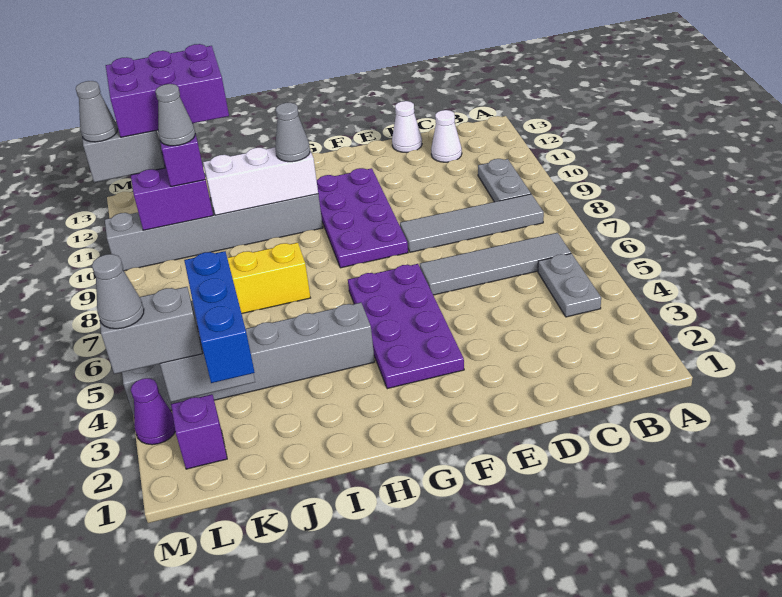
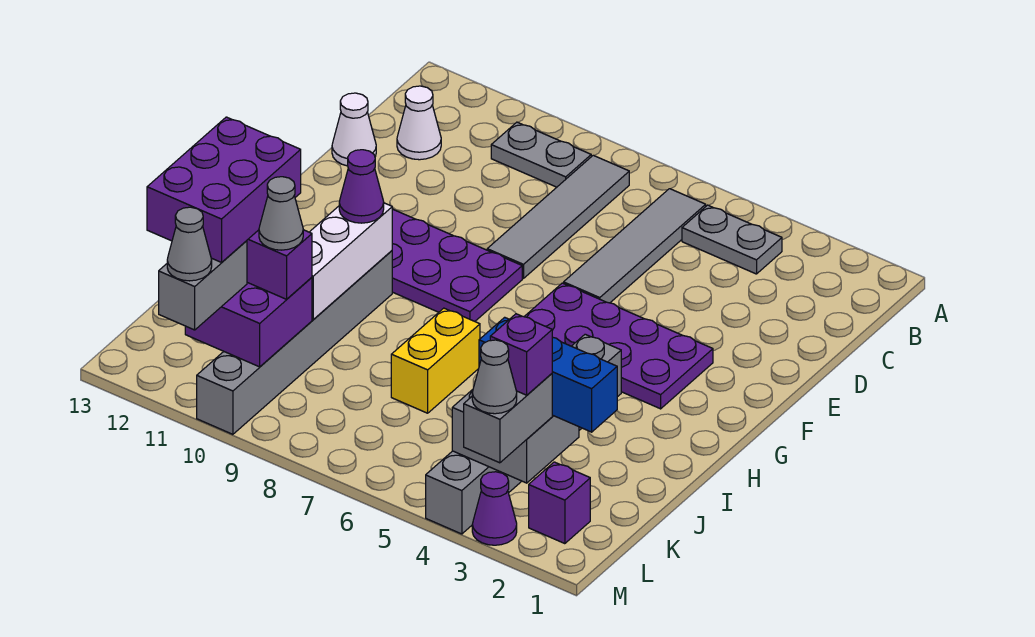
grey 1x1 cone [275,103,310,162] -> purple 1x1 cone [339,150,384,223]
none -> purple 1x1 brick [490,314,552,395]

